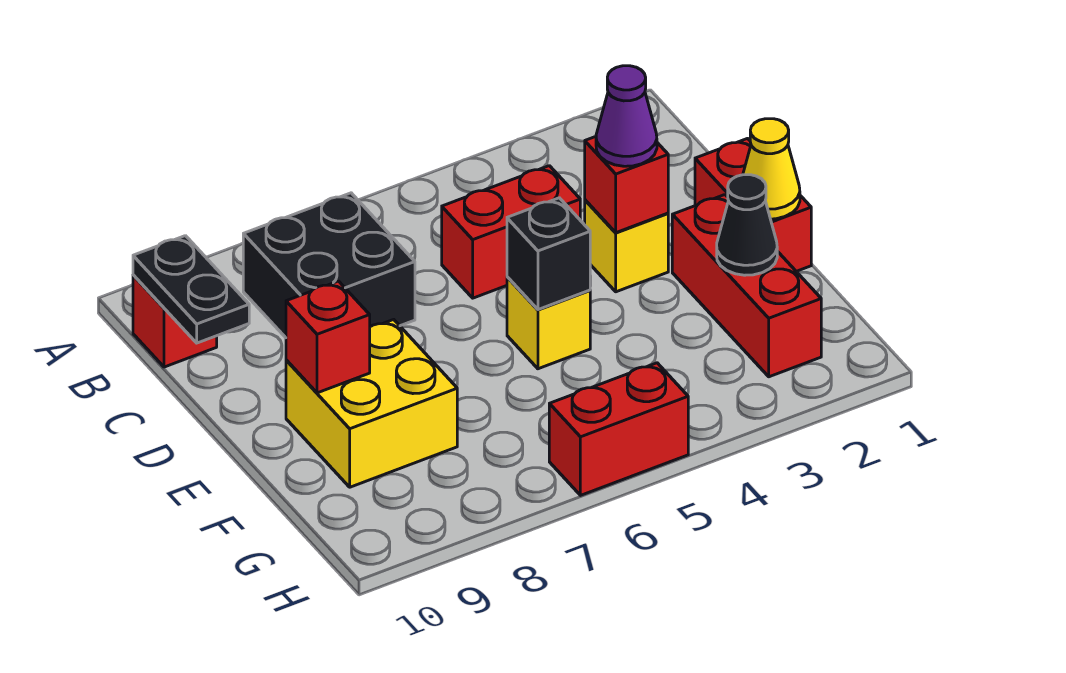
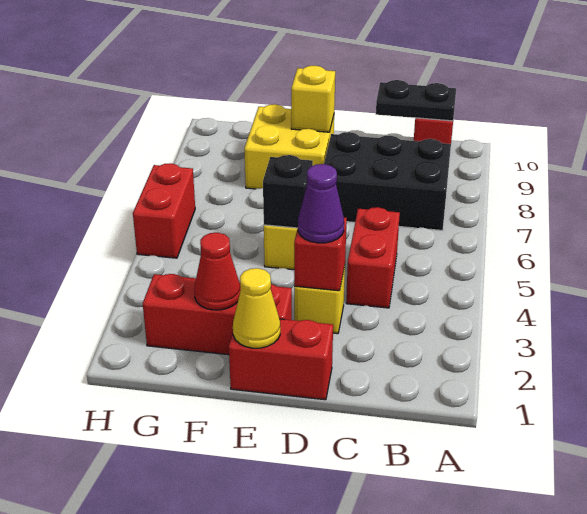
black 2x2 brick [243,193,415,338] -> black 2x3 brick [324,132,451,230]
red 1x1 brick [286,281,370,393] -> yellow 1x1 brick [291,66,335,132]
black 1x1 cone [717,175,777,275] -> red 1x1 cone [194,233,240,310]

